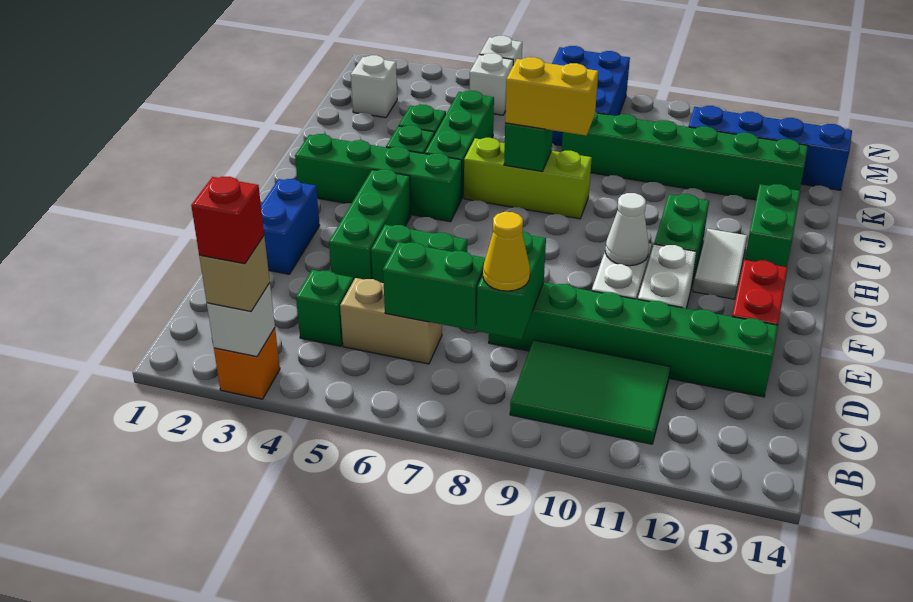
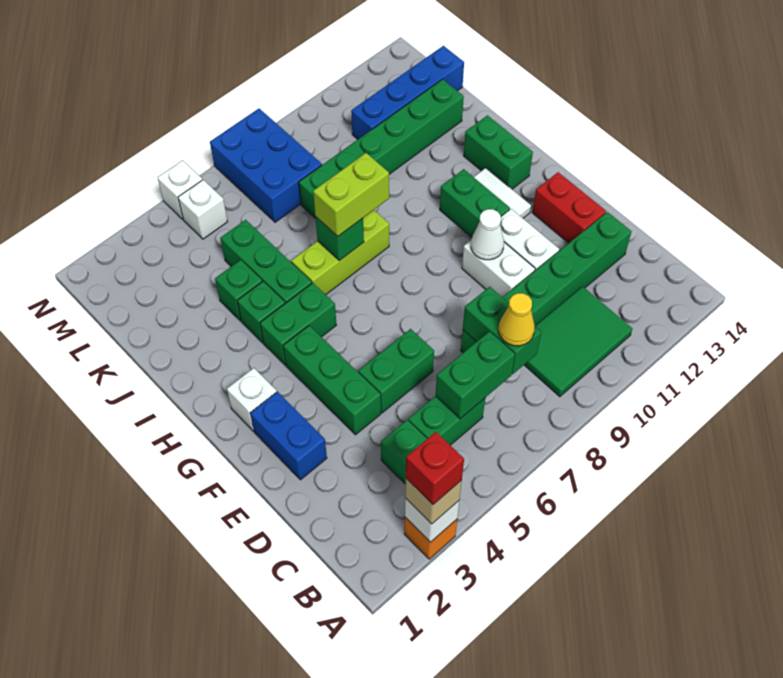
tan 1x2 brick [340,278,442,364] -> green 1x2 brick [408,396,485,445]
green 1x4 brick [295,134,462,222] -> green 1x2 brick [260,283,336,365]
yellow 1x2 brick [505,57,598,136] -> lime 1x2 brick [313,153,389,236]
white 1x1 brick [351,55,397,118] -> white 1x1 brick moved to [227,368,276,431]

